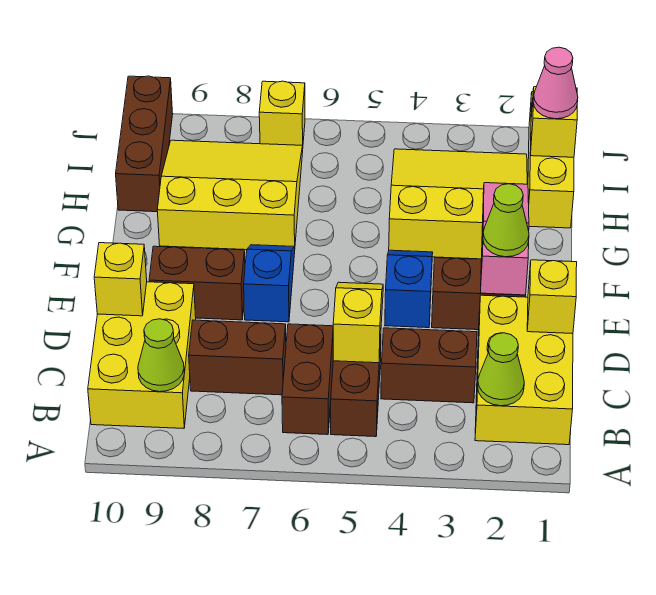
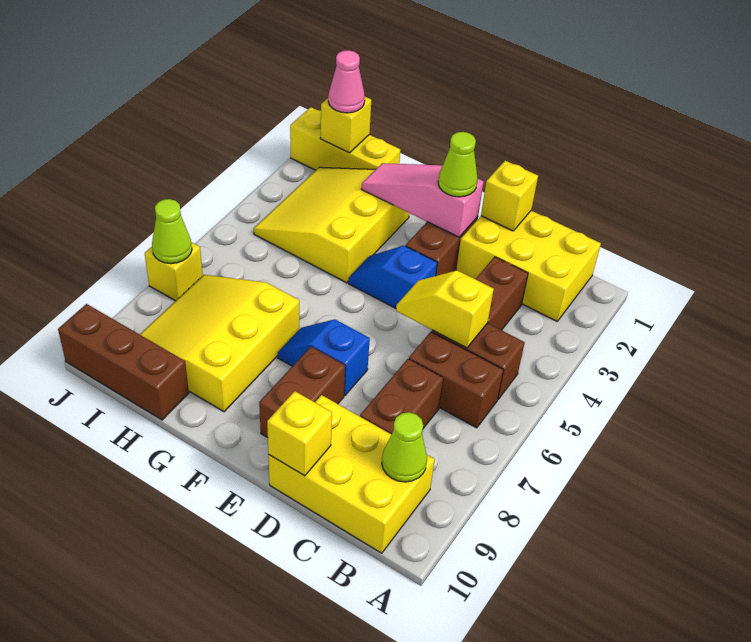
lime 1x1 cone [478,333,524,406] -> lime 1x1 cone moved to [152,199,192,264]

